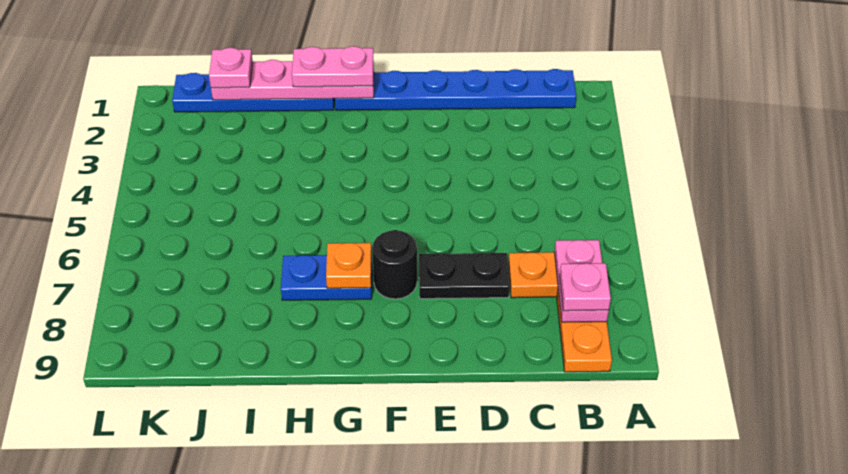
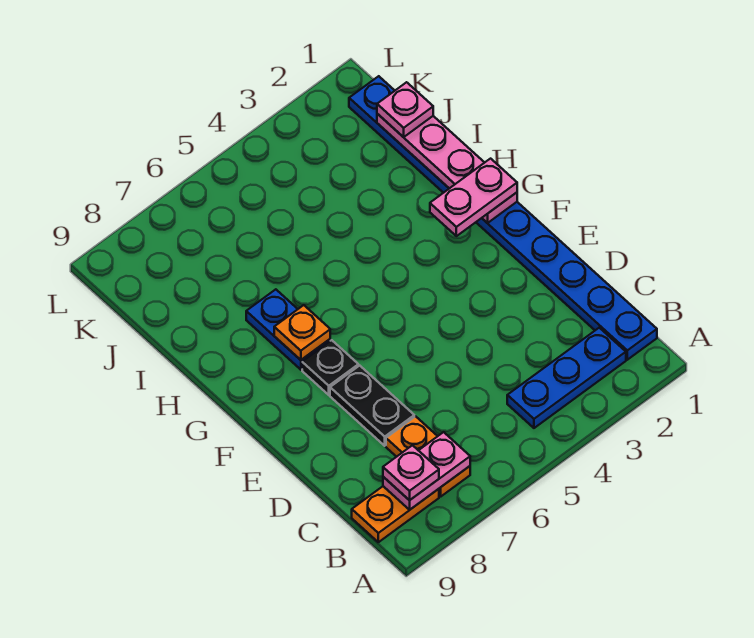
none -> blue 1x3 plate [507,328,626,428]
black 1x1 round brick [372,230,417,299] -> black 1x1 plate [302,340,358,395]
pink 1x2 plate [292,46,373,87] -> pink 1x2 plate turned to [430,159,517,236]

